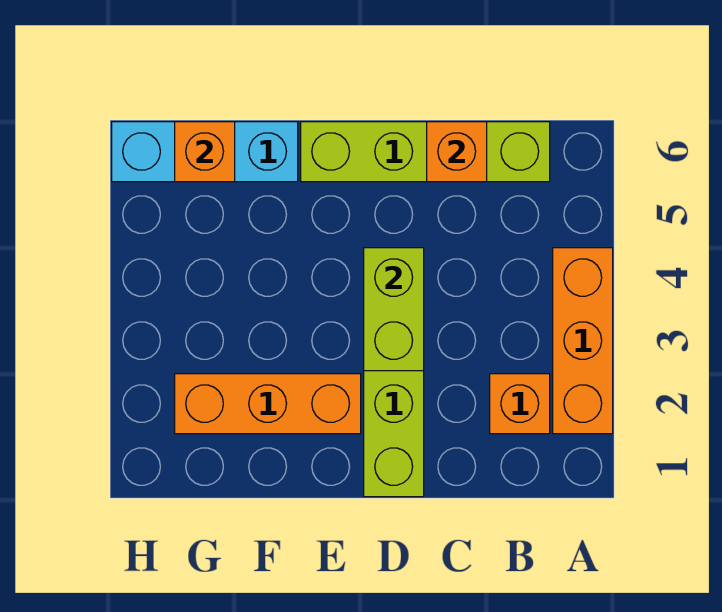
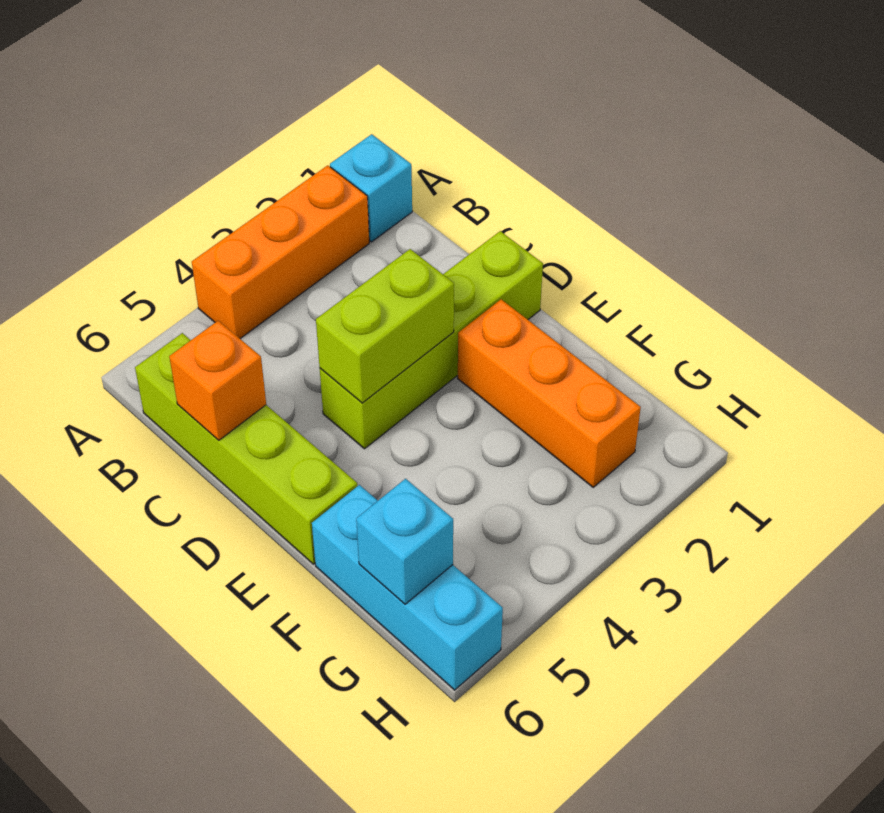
none -> cyan 1x1 brick [330,134,412,242]
orange 1x1 brick [490,374,550,434] -> none
orange 1x1 brick [175,122,235,182] -> cyan 1x1 brick [356,479,453,604]

